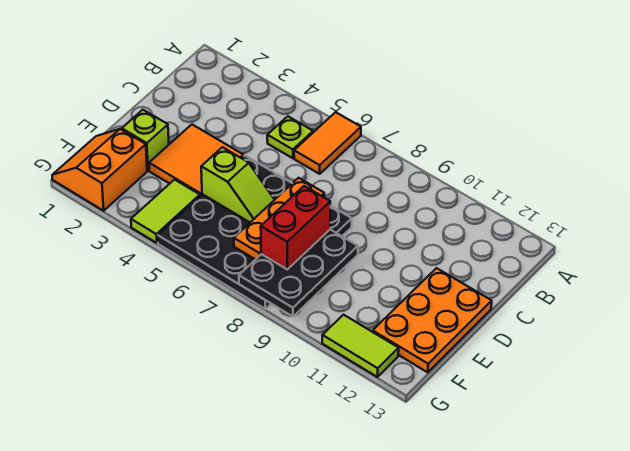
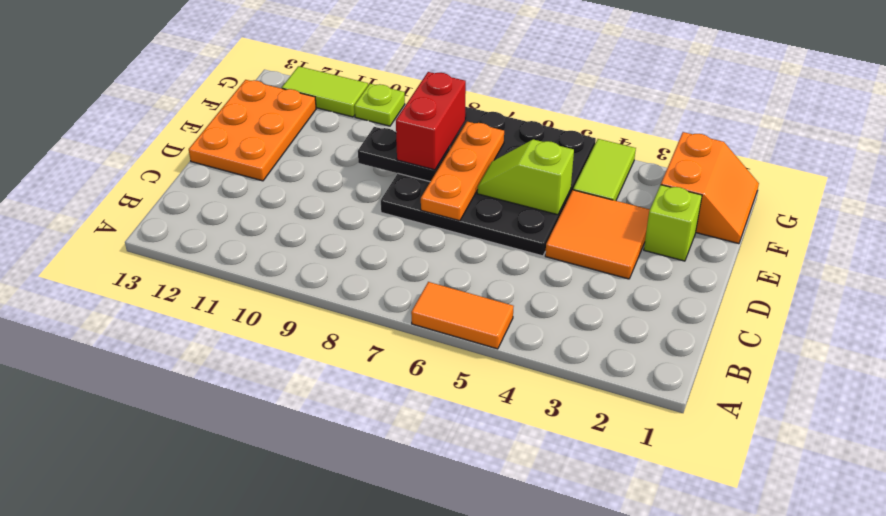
orange 1x2 tile [294,112,361,174] -> orange 1x2 tile turned to [411,282,514,349]
lime 1x1 plate [267,116,313,158] -> lime 1x1 plate moved to [354,84,405,126]
black 2x3 plate [239,230,358,316] -> black 1x2 plate [358,127,450,182]

